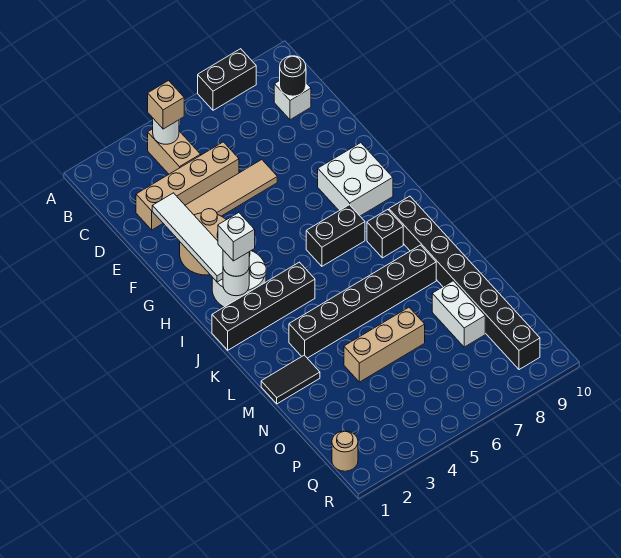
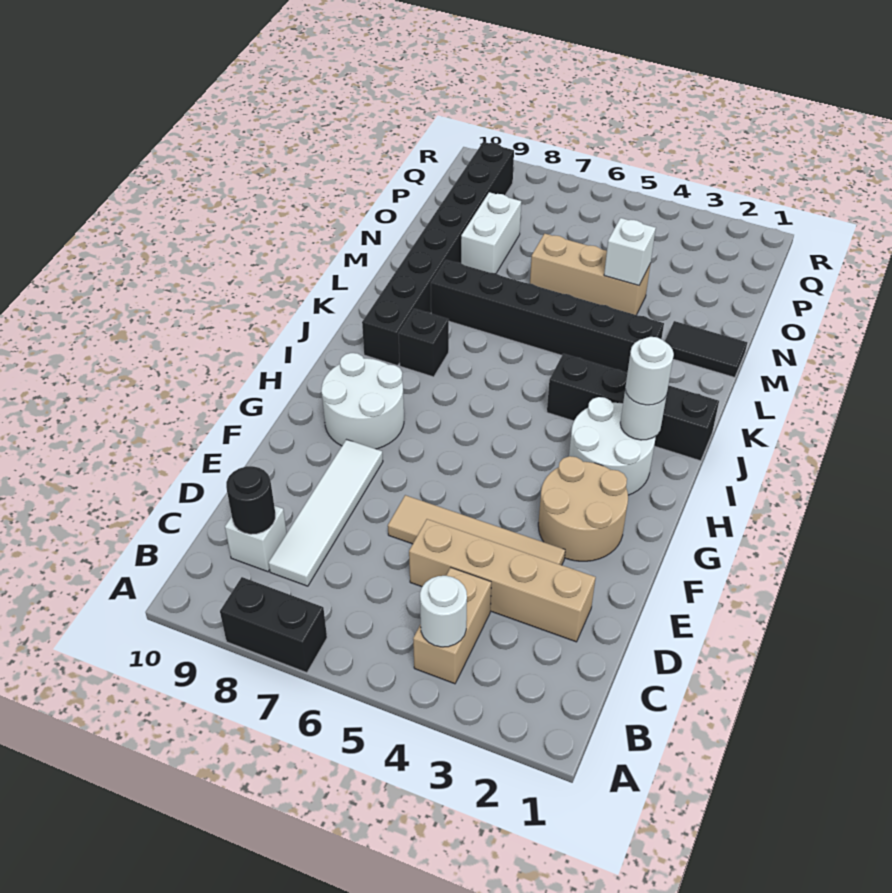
tan 1x1 brick [148,81,184,129] -> none
white 1x4 tile [152,193,223,282] -> white 1x4 tile moved to [269,440,383,586]
white 2x2 brick [318,143,393,216] -> white 2x2 round brick [321,353,404,449]
white 1x1 brick [218,213,255,261] -> white 1x1 brick moved to [604,218,656,285]
black 1x2 brick [306,205,365,266] -> none
tan 1x1 round brick [332,431,358,471] -> none

